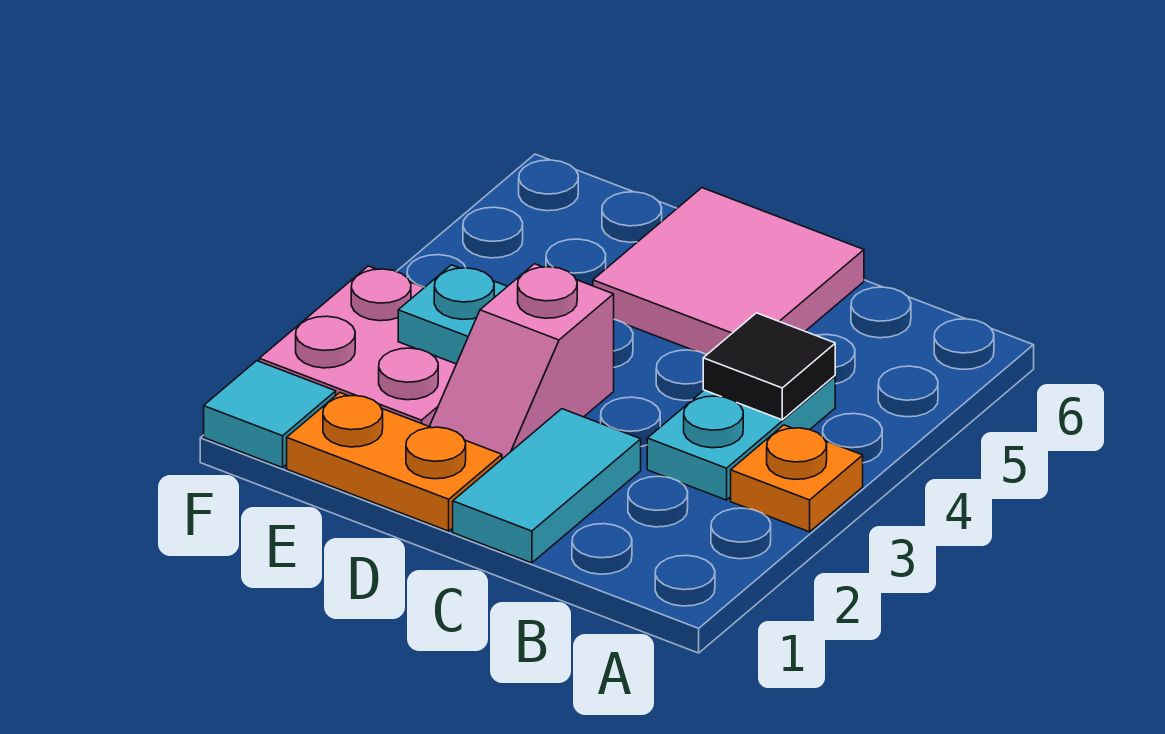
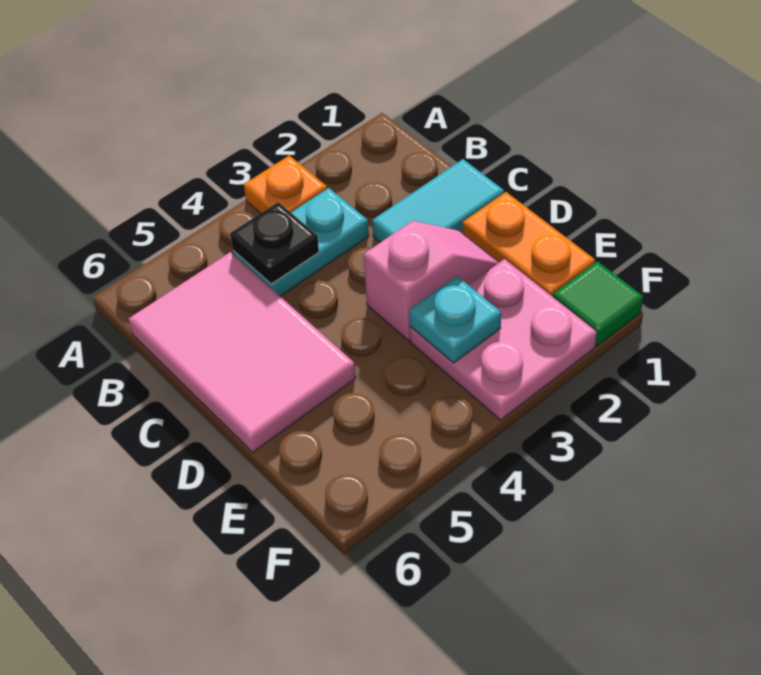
black 1x1 tile [703,313,835,420] -> black 1x1 plate [230,202,319,284]
pink 2x2 tile [593,188,864,355] -> pink 2x3 tile [129,252,356,452]
cyan 1x1 tile [204,361,336,468] -> green 1x1 tile [553,261,643,346]

